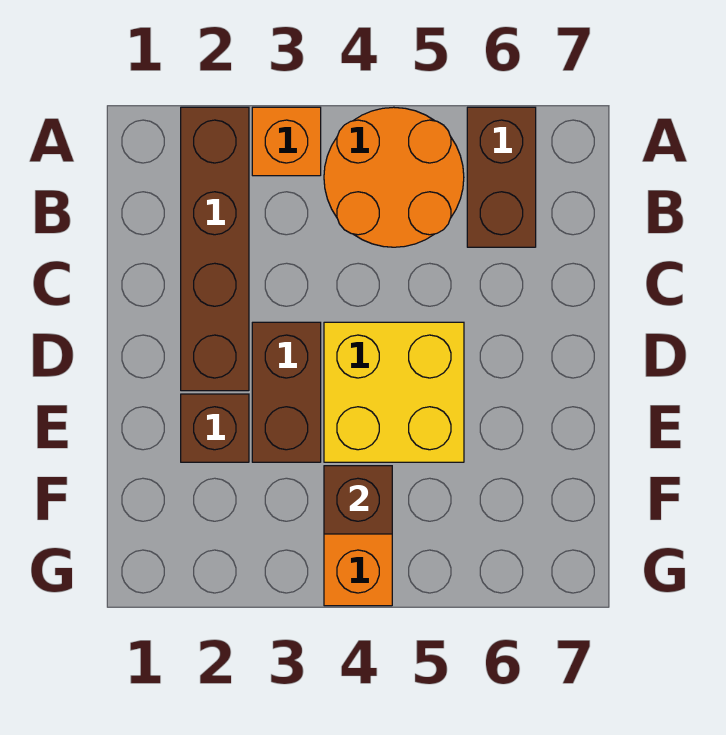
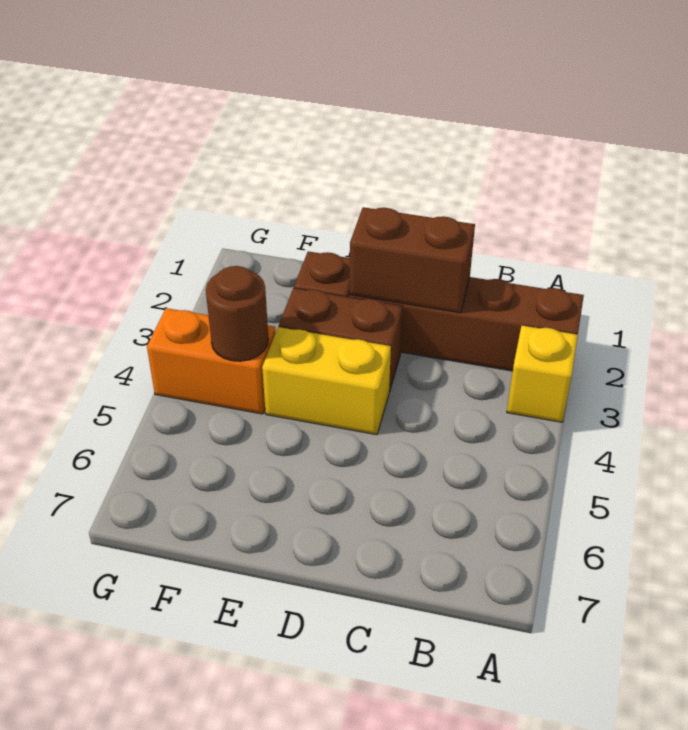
orange 1x1 brick [252,107,321,176] -> yellow 1x1 brick [507,325,578,422]
orange 2x2 round brick [324,107,464,247] -> none
brown 1x2 brick [467,107,536,247] -> brown 1x2 brick moved to [350,207,475,313]
yellow 2x2 brick [324,322,464,462] -> yellow 1x2 brick [262,327,391,435]
brown 1x1 brick [324,466,392,534] -> brown 1x1 round brick [206,266,268,361]

